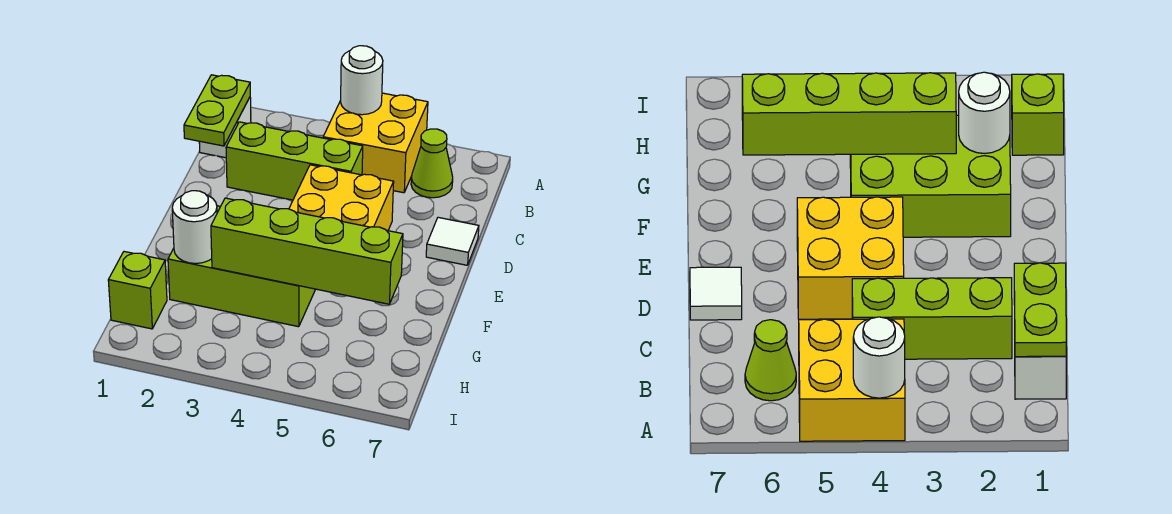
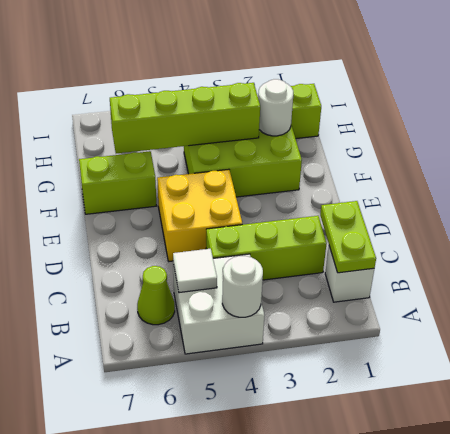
yellow 2x2 brick [323,93,428,193] -> white 2x2 brick [173,254,265,354]
white 1x1 tile [426,217,479,265] -> white 1x1 tile moved to [173,249,217,293]
none -> lime 1x2 brick [79,151,156,214]

